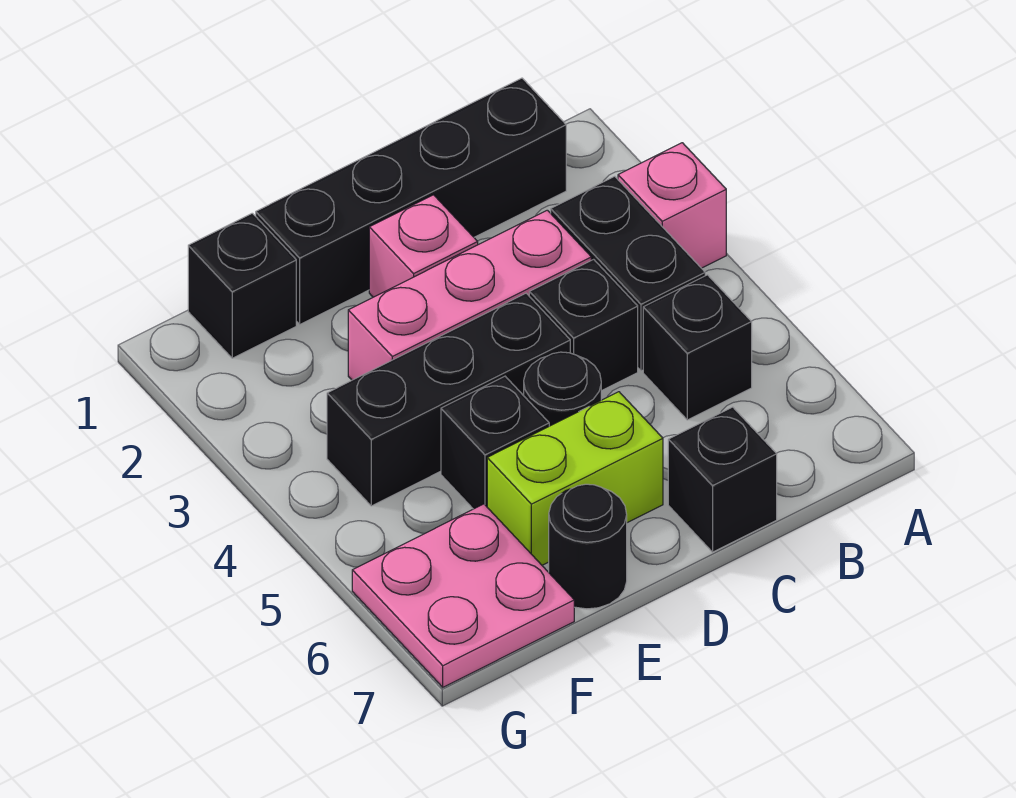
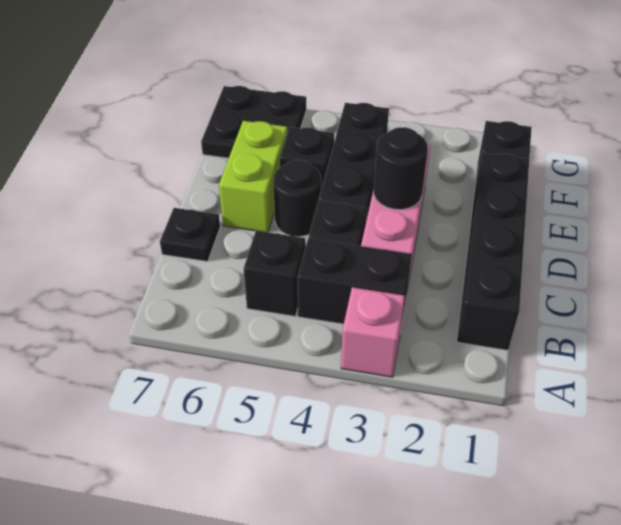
black 1x1 brick [668,407,777,552] -> black 1x1 plate [160,208,220,262]
pink 1x1 brick [369,195,478,297] -> none
black 1x1 round brick [549,484,627,609] -> black 1x1 round brick moved to [374,127,428,210]
pink 2x2 plate [352,504,574,687] -> black 2x2 plate [201,86,307,158]

